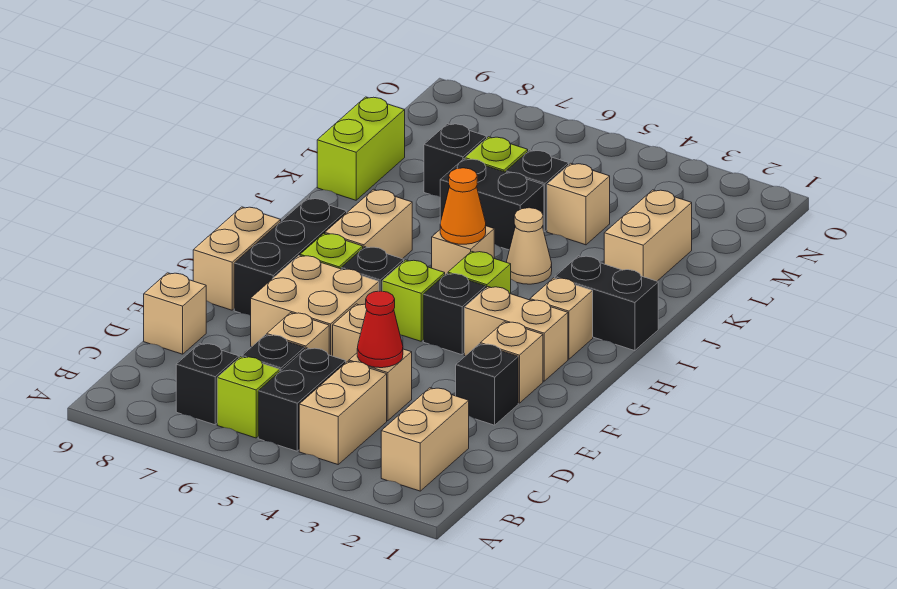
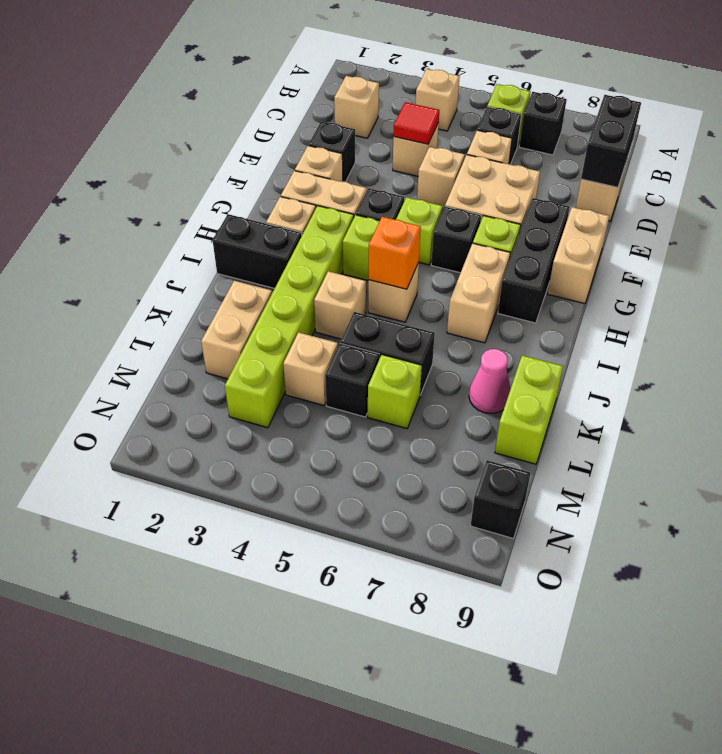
tan 1x2 brick [381,388,469,491] -> tan 1x1 brick [334,76,379,138]
tan 1x2 brick [299,361,387,464] -> tan 1x1 brick [416,69,460,131]
black 1x2 brick [258,348,346,451] -> black 1x2 brick moved to [581,95,641,187]
red 1x1 cone [357,291,403,368] -> red 1x1 tile [393,102,439,144]
none -> lime 1x6 brick [225,206,354,428]
orange 1x1 cone [440,168,486,244] -> orange 1x1 brick [368,217,421,289]
tan 1x1 cone [507,208,552,284] -> tan 1x1 brick [314,271,366,339]
none -> pink 1x1 cone [469,349,510,413]
black 1x1 brick [424,124,487,196] -> black 1x1 brick moved to [471,460,530,538]

